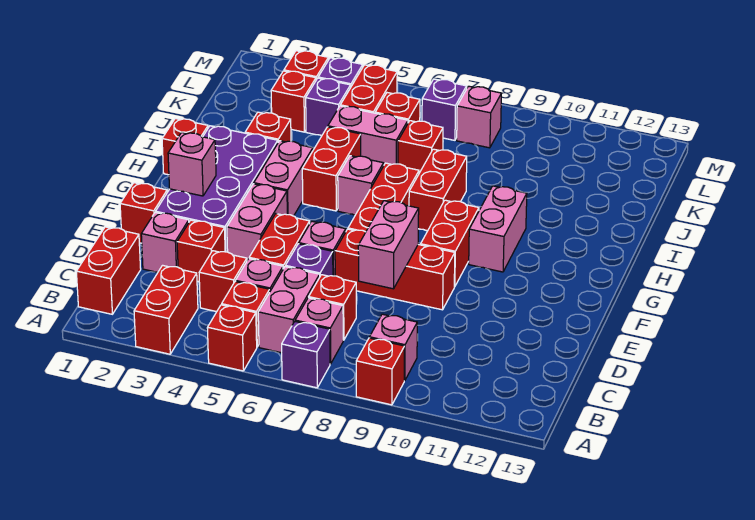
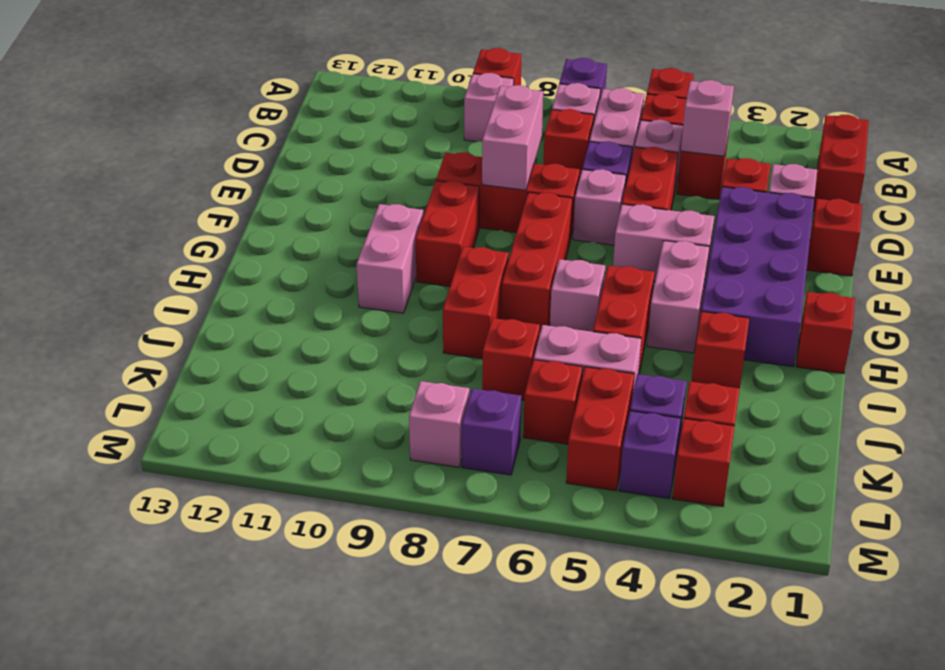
red 1x2 brick [134,265,198,354] -> none
pink 1x2 brick [227,184,287,260] -> pink 1x2 brick turned to [613,204,714,284]
pink 1x1 brick [168,132,216,196] -> pink 1x1 brick moved to [681,80,734,156]

